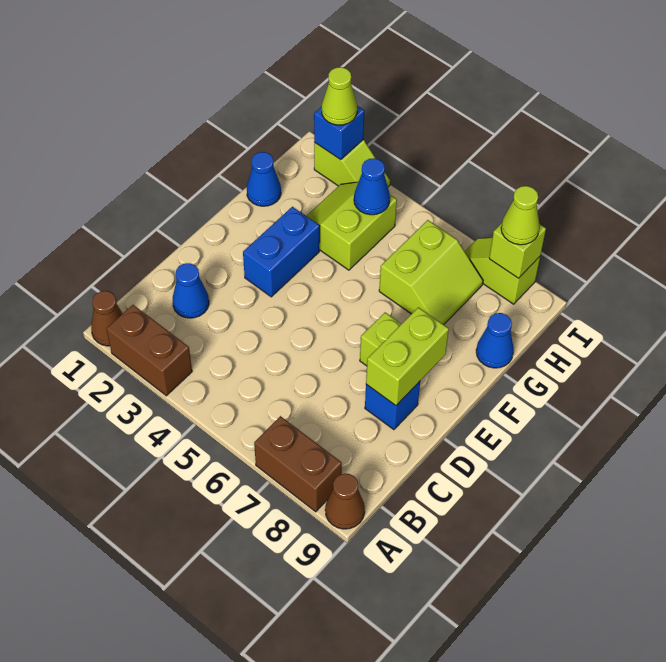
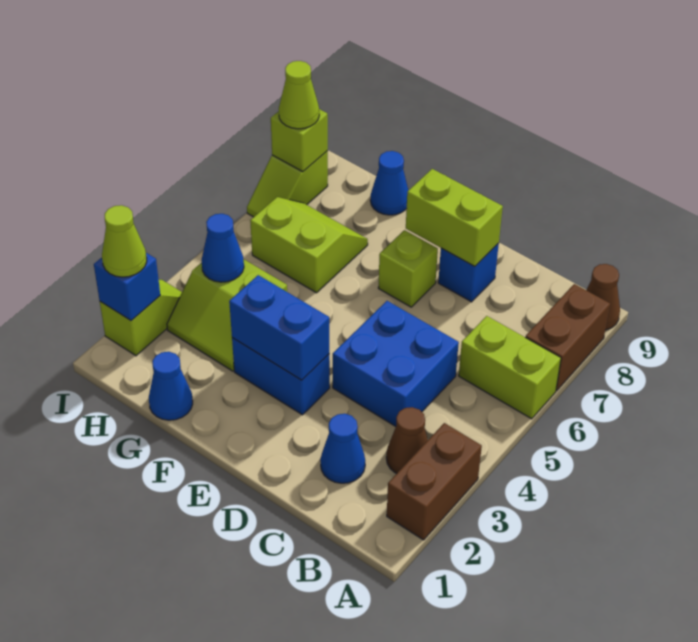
brown 1x1 cone [91,291,123,346] -> brown 1x1 cone moved to [386,407,428,474]
none -> lime 1x2 brick [459,316,561,419]
none -> blue 2x2 brick [333,301,459,426]
none -> blue 1x2 brick [229,275,329,380]

